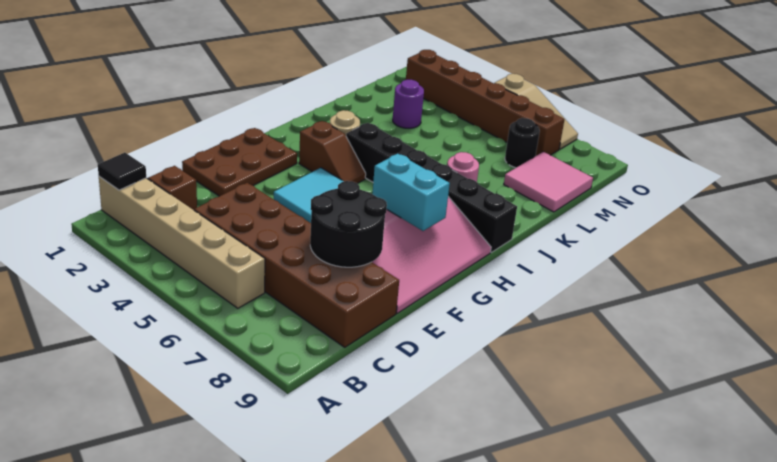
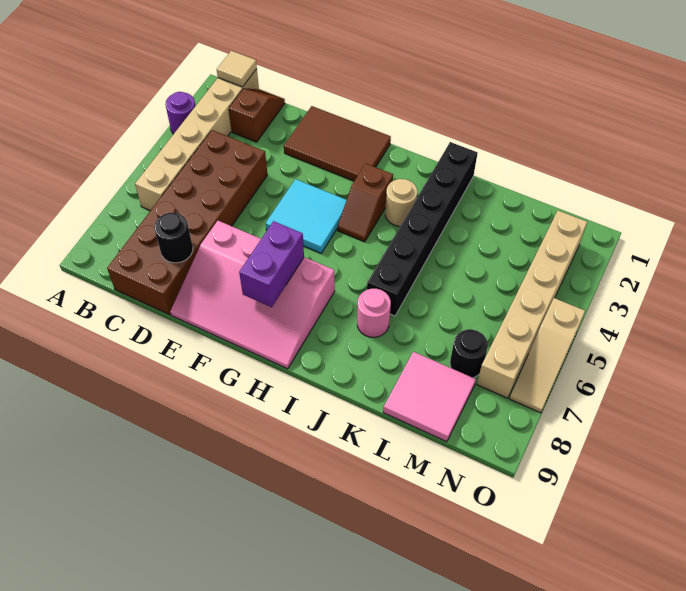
black 1x1 tile [98,153,146,190] -> tan 1x1 tile [217,51,257,87]
black 2x2 round brick [310,181,387,267] -> black 1x1 round brick [154,213,193,263]
brown 2x3 plate [182,128,297,196] -> brown 2x3 tile [284,106,391,181]
cyan 1x2 brick [372,154,450,231] -> purple 1x2 brick [239,221,304,307]
black 1x6 brick [346,123,517,252] -> black 1x6 brick moved to [367,142,478,316]
purple 1x1 round brick [393,80,424,128] -> purple 1x1 round brick moved to [165,92,195,134]
brown 1x6 brick [406,50,565,156] -> tan 1x6 brick [477,211,587,398]

